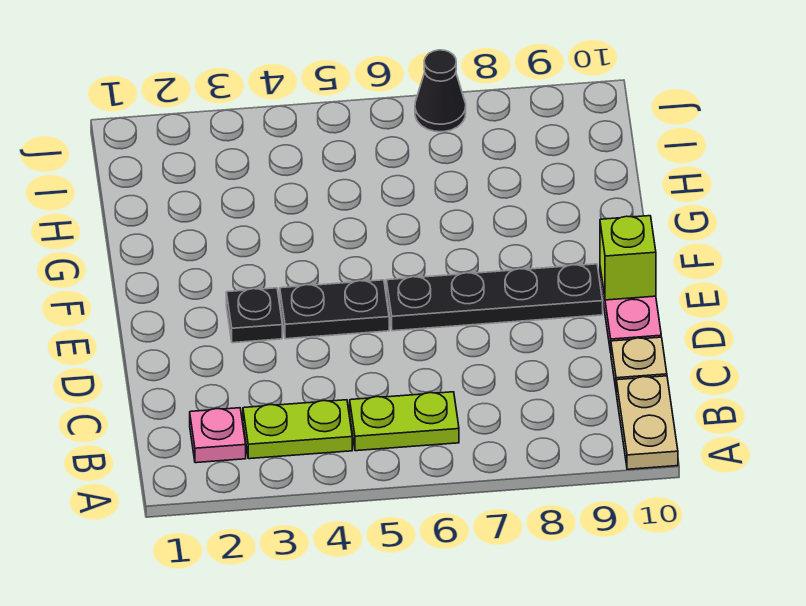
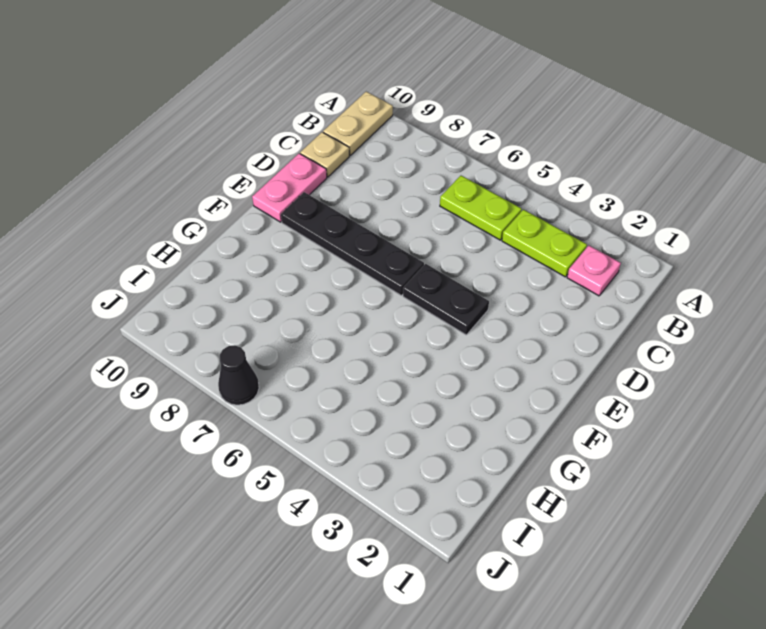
black 1x1 plate [226,288,282,343] -> none
lime 1x1 brick [600,216,656,300] -> none

